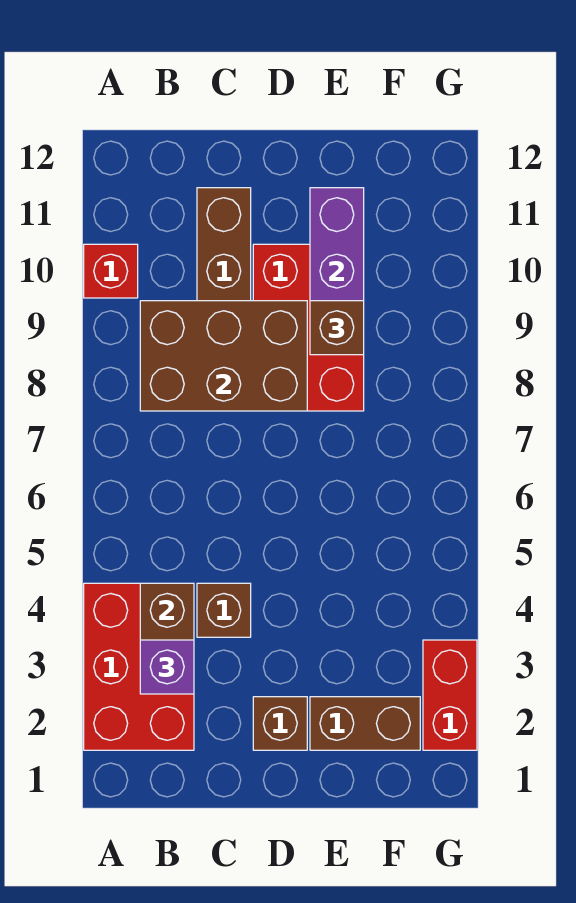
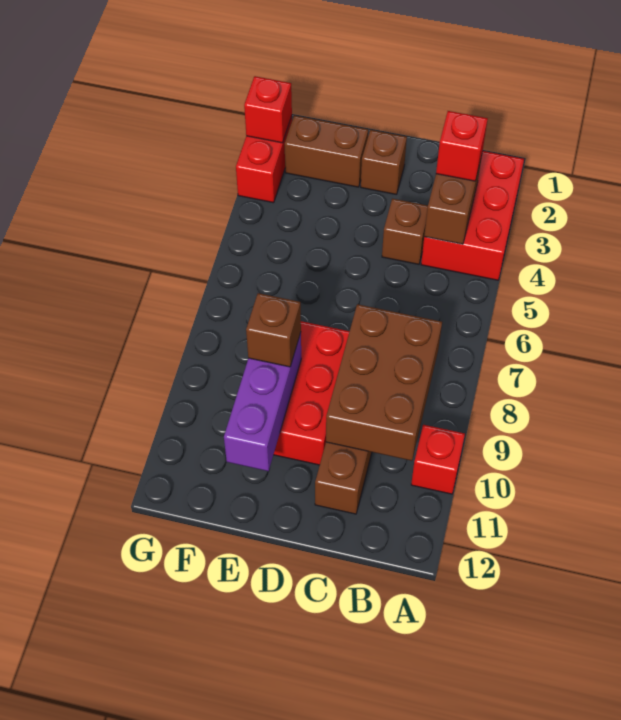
purple 1x1 brick [140,640,194,694] -> red 1x1 brick [436,111,488,181]
brown 2x3 brick [140,301,307,411] -> brown 2x3 brick turned to [326,304,442,461]
none -> red 1x1 brick [244,76,292,143]

